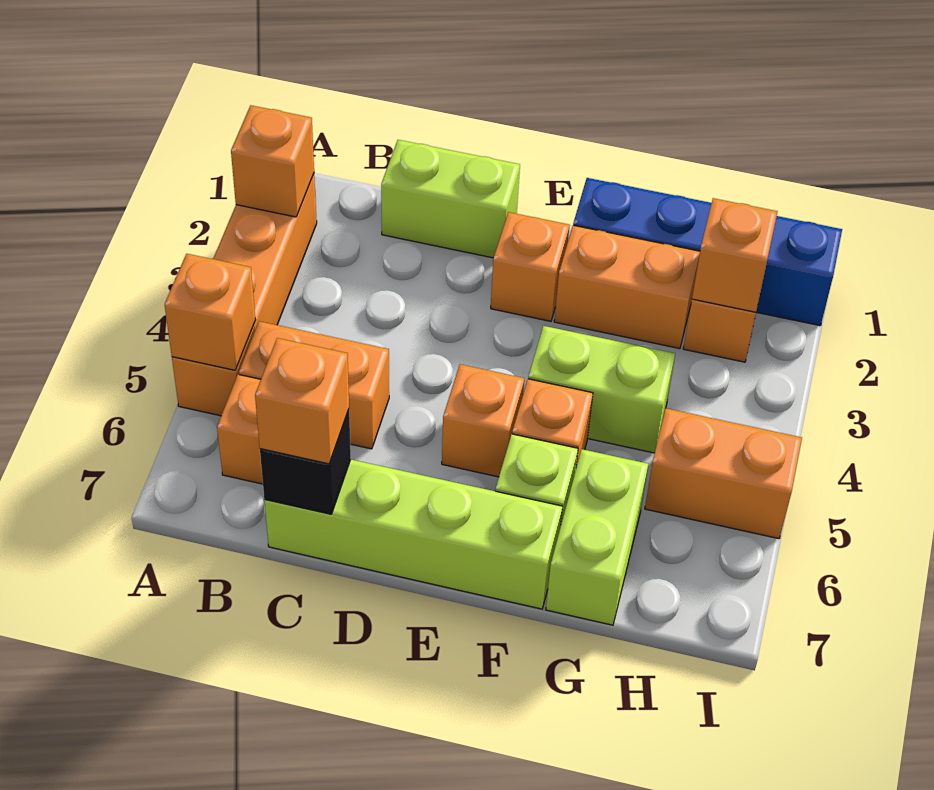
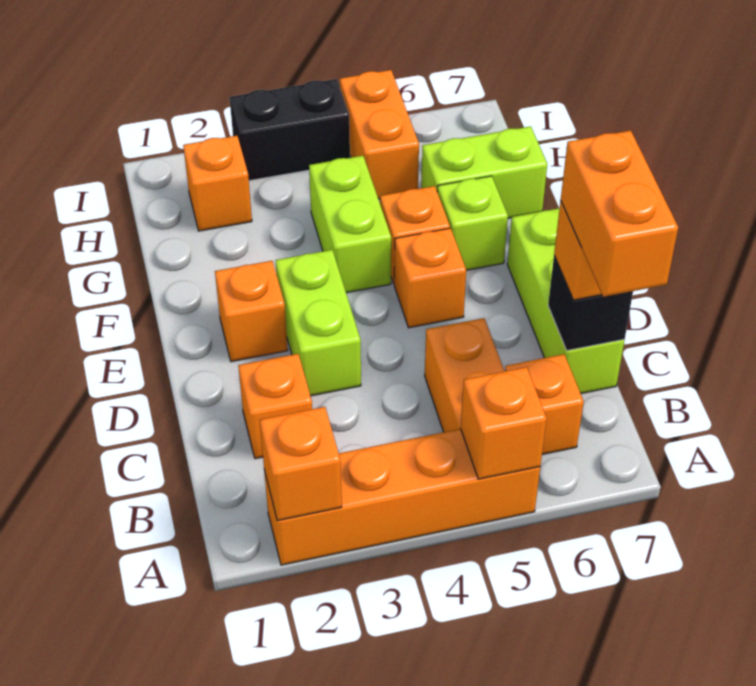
lime 1x2 brick [381,140,520,258] -> lime 1x2 brick moved to [275,250,361,396]
lime 1x4 brick [264,460,562,609] -> lime 1x3 brick [507,208,625,393]
blue 1x4 brick [573,178,842,326] -> none
orange 1x2 brick [554,225,700,349] -> orange 1x2 brick moved to [561,130,678,297]
orange 1x1 brick [692,198,778,312] -> orange 1x1 brick moved to [238,354,312,459]
none -> black 1x2 brick [230,79,350,181]

